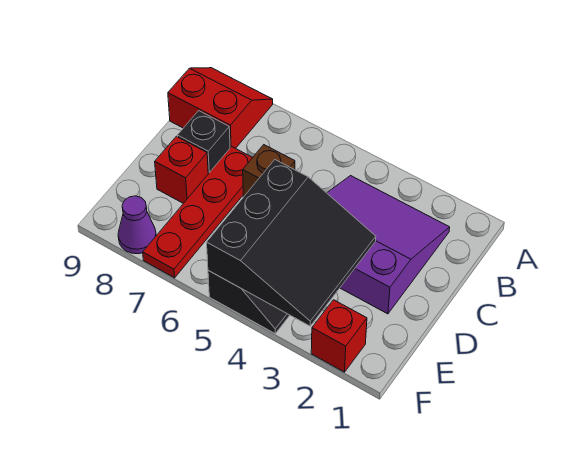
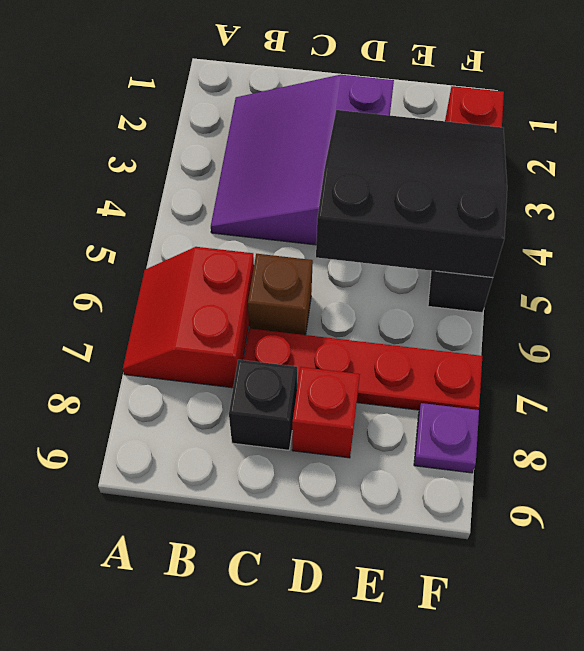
red 2x2 slope [168,68,273,148] -> red 2x2 slope moved to [123,247,254,388]
purple 1x1 cone [118,196,156,254] -> purple 1x1 plate [414,403,479,473]

